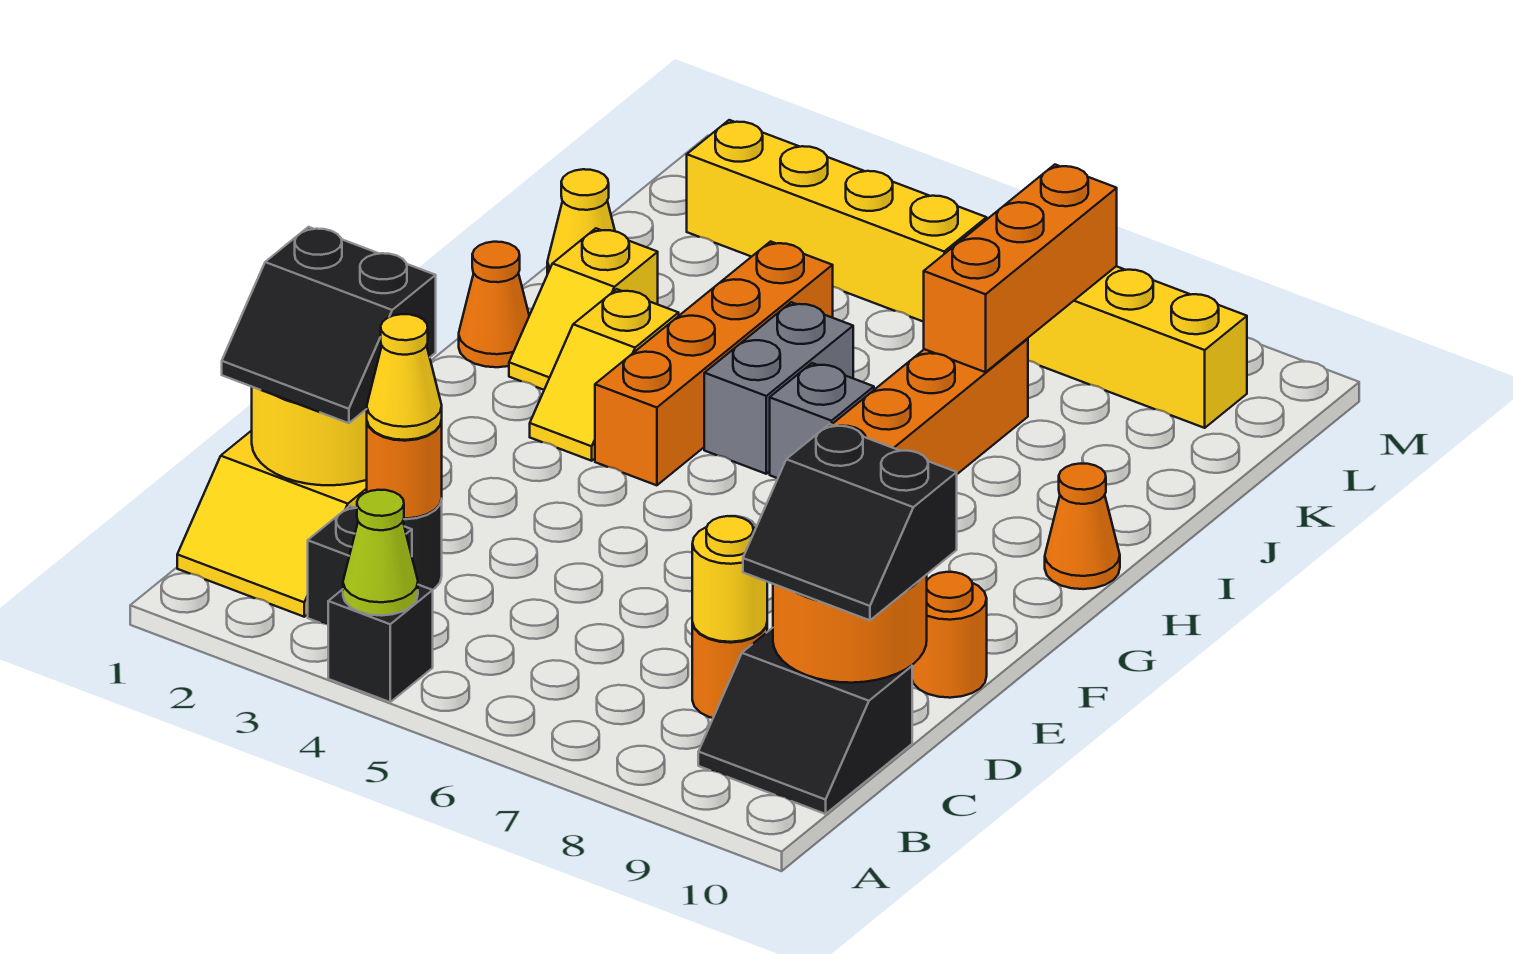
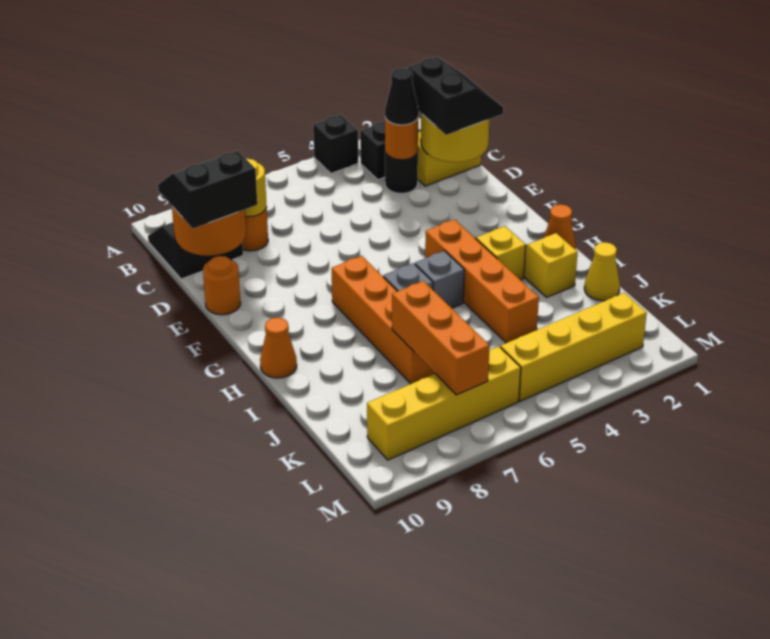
lime 1x1 cone [343,490,418,616] -> none
black 2x2 slope [222,227,436,423] -> black 2x2 slope turned to [408,57,504,135]
yellow 1x1 cone [367,314,442,440] -> black 1x1 cone [385,68,419,125]
grey 1x2 brick [704,302,853,474] -> grey 1x1 brick [415,251,464,308]

